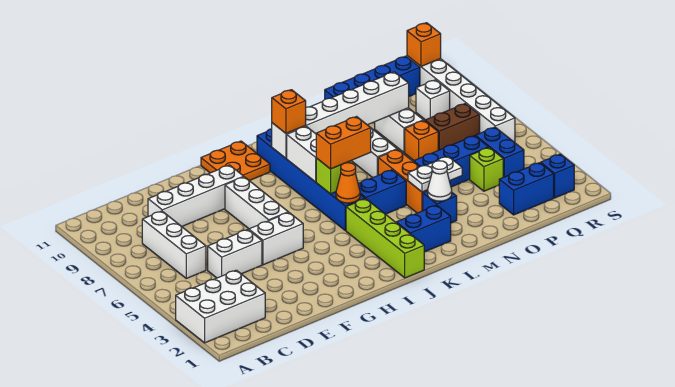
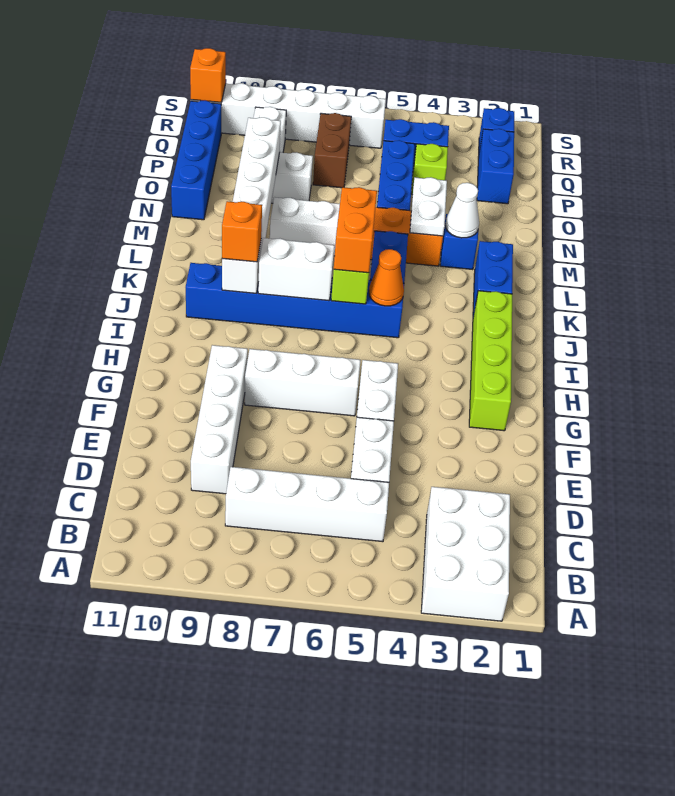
white 1x3 brick [142,211,206,278] -> white 1x4 brick [225,467,389,542]
orange 2x2 plate [201,141,270,181] -> none
lime 1x4 brick [346,199,424,278] -> lime 1x4 brick turned to [469,291,512,431]
orange 1x1 brick [405,121,438,160] -> none

